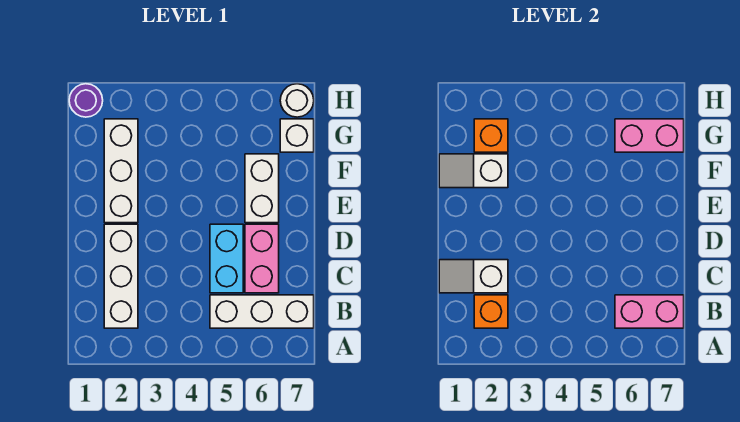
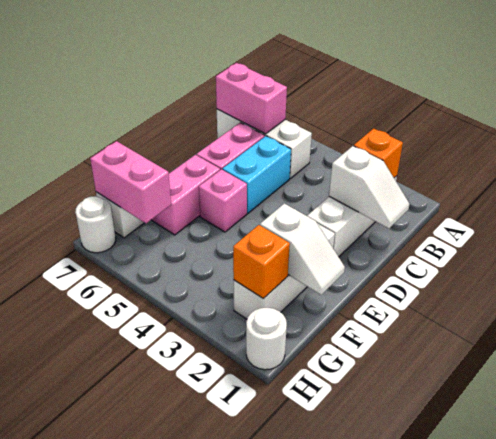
none -> pink 1x1 brick [199,169,247,232]
white 1x2 brick [245,154,279,223] -> pink 1x2 brick [152,155,220,235]
purple 1x1 round brick [69,84,103,117] -> white 1x1 round brick [246,308,287,370]

